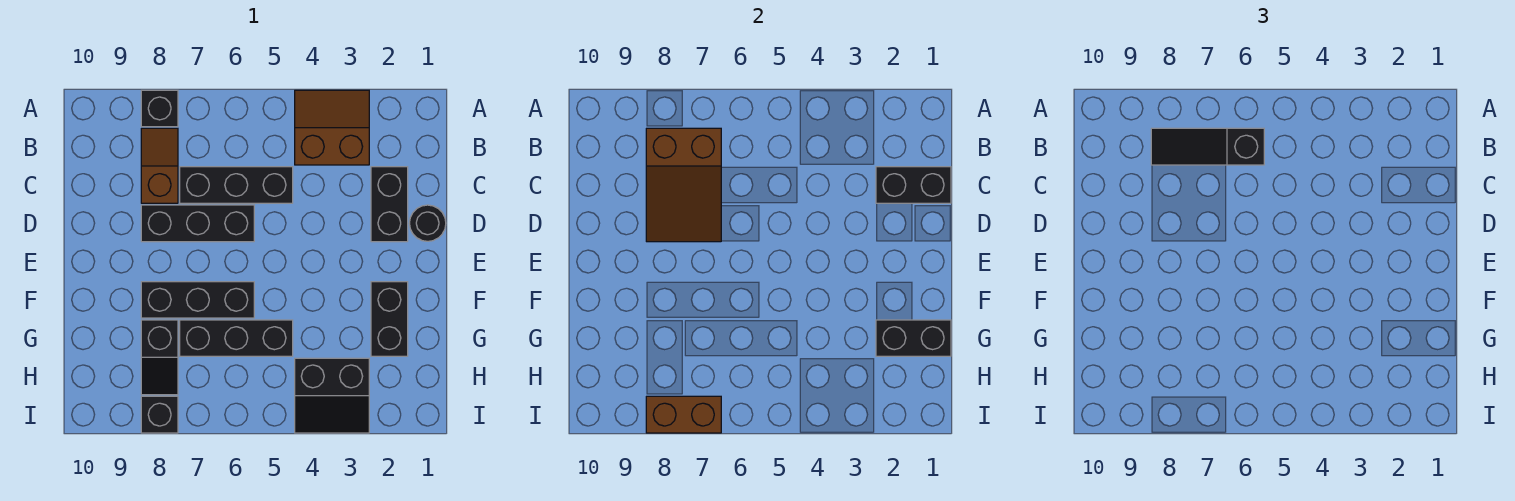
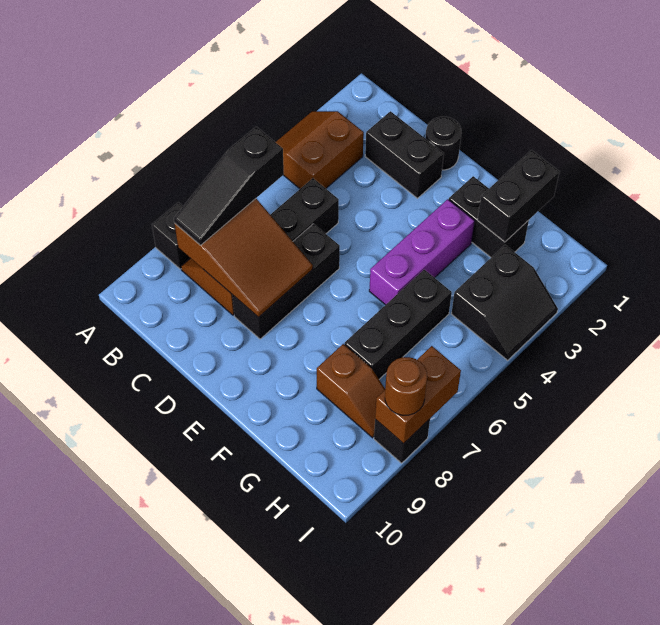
black 1x2 brick [876,167,951,203] -> none
none -> purple 1x3 brick [369,199,475,305]
black 1x3 brick [141,282,254,318] -> none
black 1x2 slope [141,320,178,395] -> brown 1x2 slope [317,344,385,438]
none -> brown 1x1 round brick [385,357,427,415]

